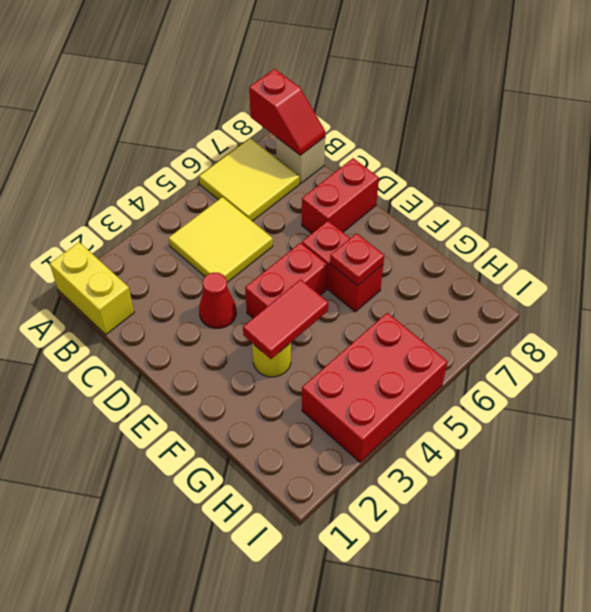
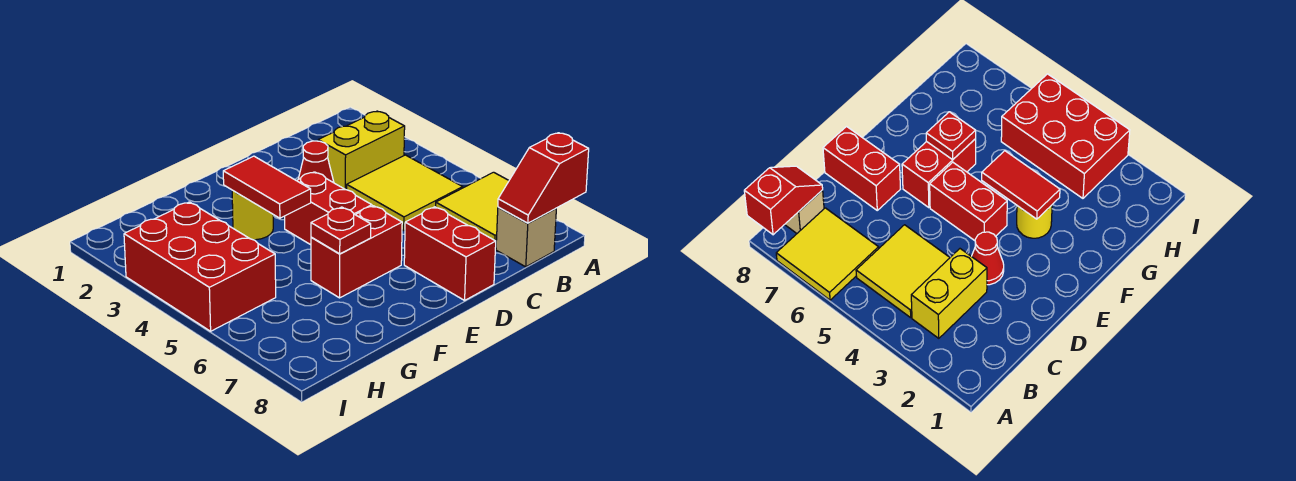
yellow 1x2 brick [50,242,134,335] -> yellow 1x2 brick moved to [318,111,405,190]

